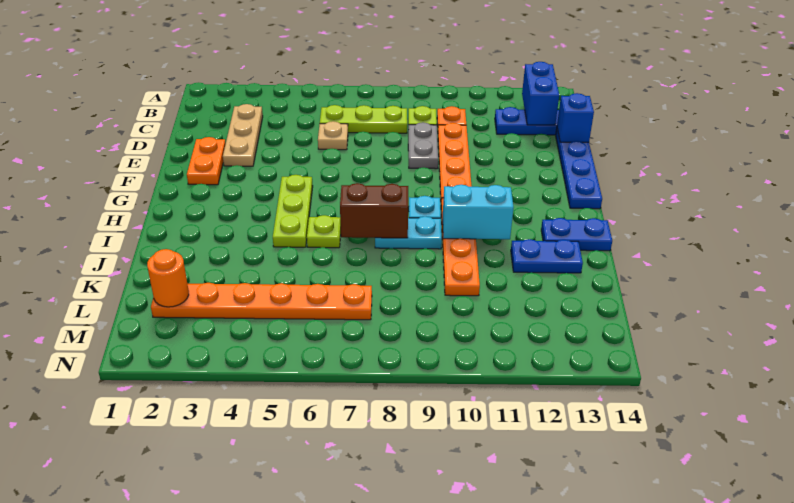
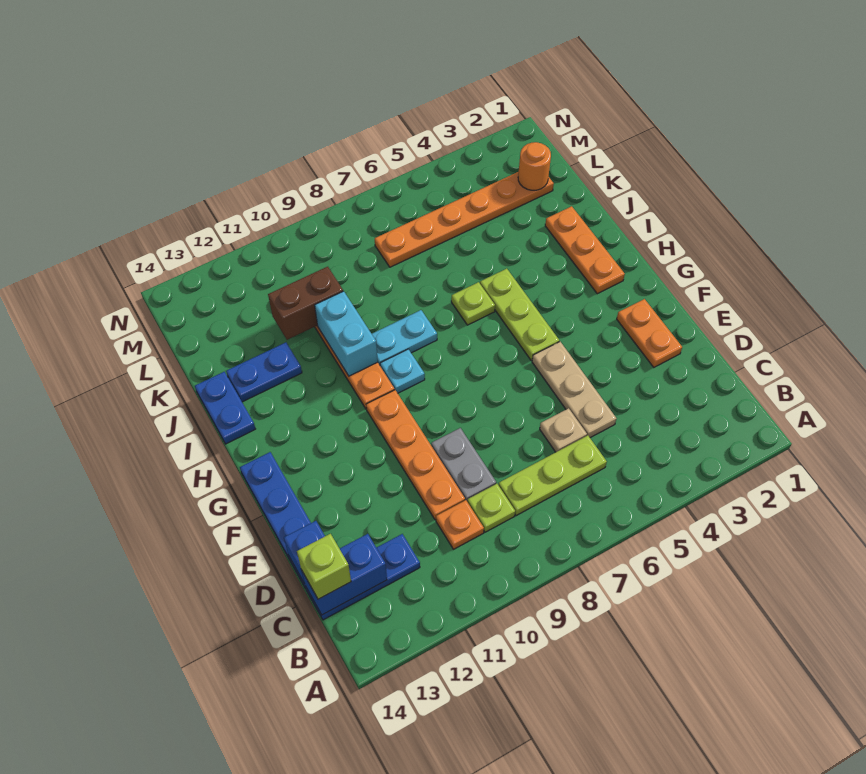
blue 1x2 brick [522,62,559,125] -> blue 1x2 brick turned to [301,534,387,615]
tan 1x3 plate [223,104,263,166] -> tan 1x3 plate moved to [532,342,616,438]
none -> lime 1x1 brick [297,534,351,599]
none -> orange 1x3 plate [545,206,625,294]
brown 1x2 brick [340,183,408,238] -> brown 1x2 brick moved to [268,267,343,340]
cyan 1x2 brick [443,185,514,239] -> cyan 1x2 brick turned to [315,291,378,376]
blue 1x2 plate [541,218,612,251] -> blue 1x2 plate turned to [195,372,255,444]

